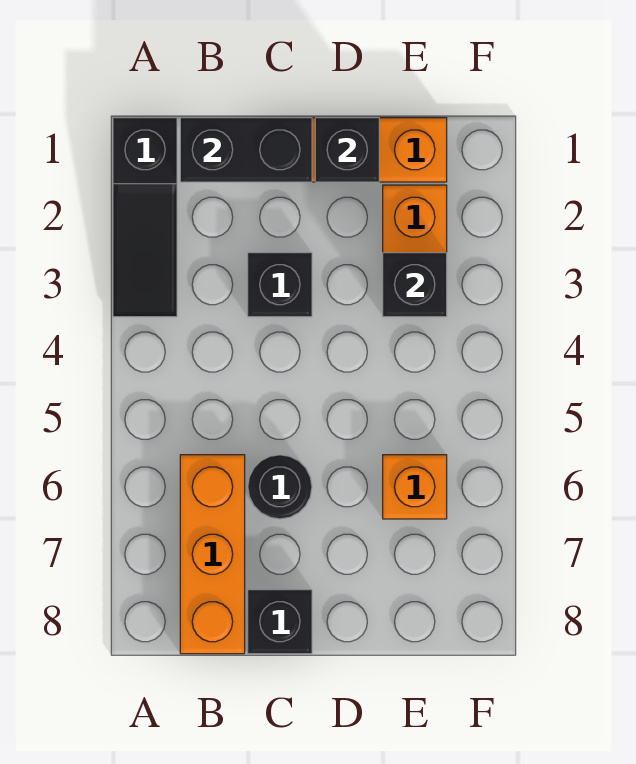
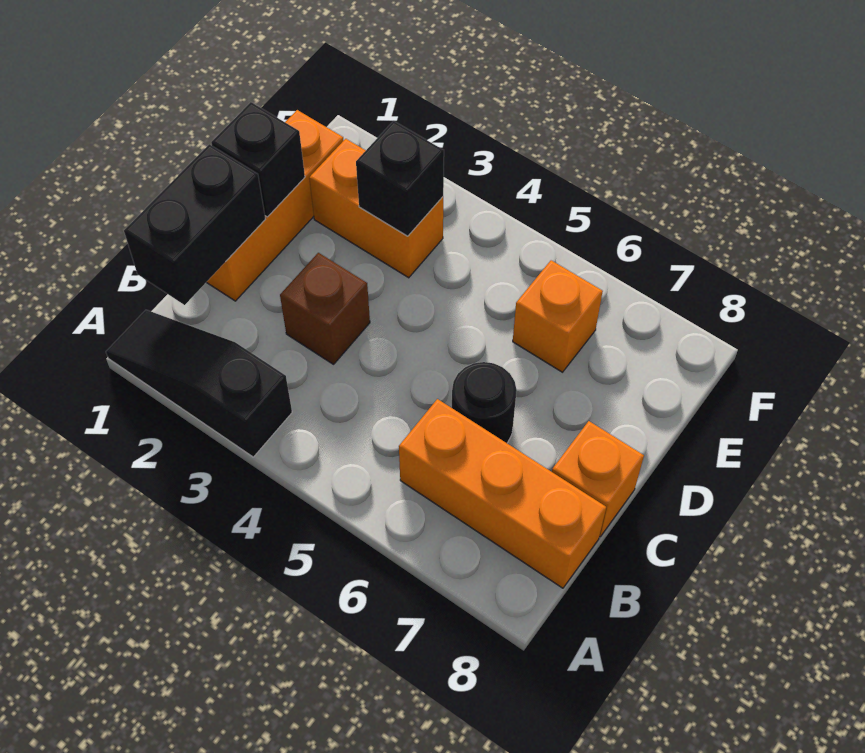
black 1x3 slope [113,118,177,317] -> black 1x3 slope turned to [106,310,292,457]
black 1x1 brick [248,253,312,317] -> brown 1x1 brick [280,253,370,364]
black 1x1 brick [248,590,312,654] -> orange 1x1 brick [552,421,644,537]

